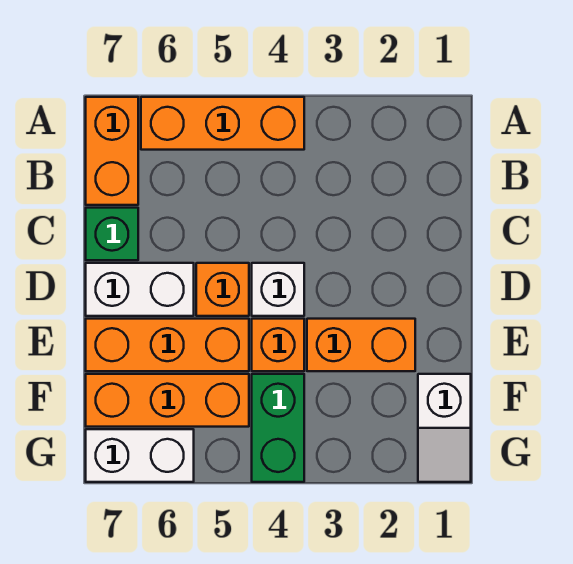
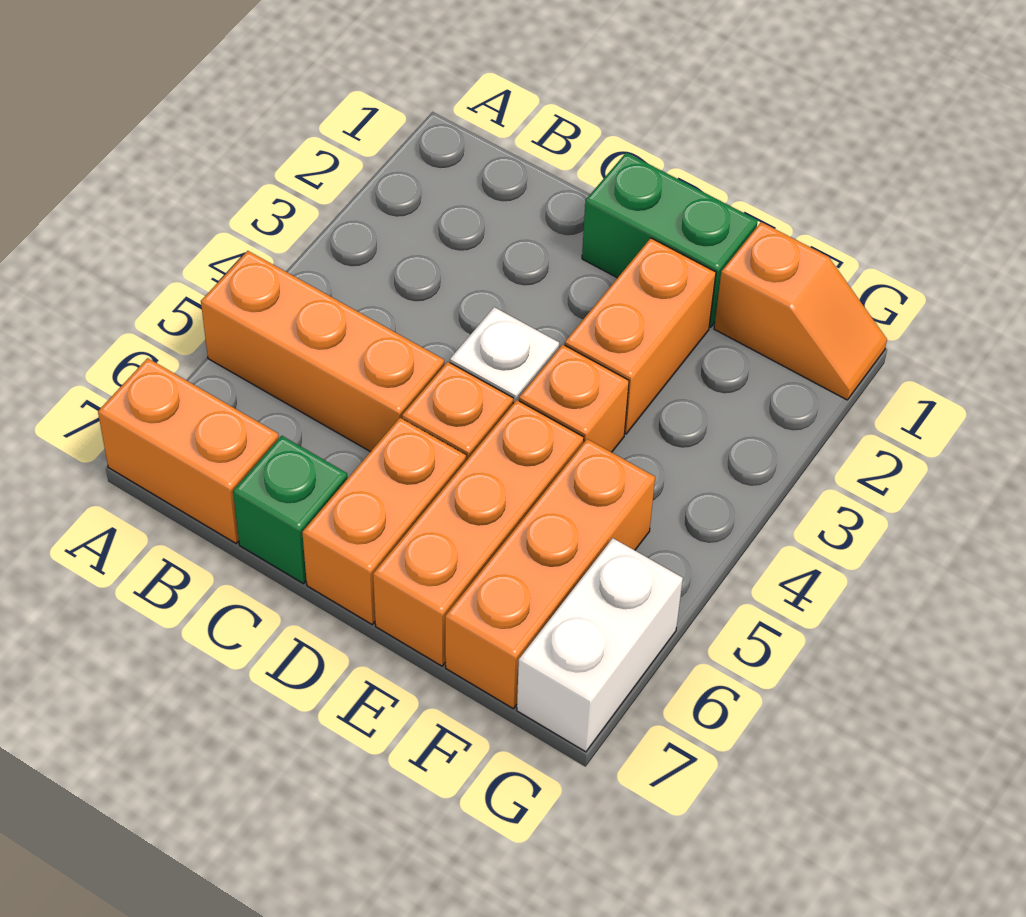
orange 1x3 brick [141,97,304,150] -> orange 1x3 brick turned to [201,251,444,452]
white 1x2 brick [86,263,194,316] -> orange 1x2 brick [302,418,466,624]
white 1x2 slope [418,374,471,482] -> orange 1x2 slope [714,222,887,400]
green 1x2 brick [252,374,304,482] -> green 1x2 brick moved to [582,153,758,327]

